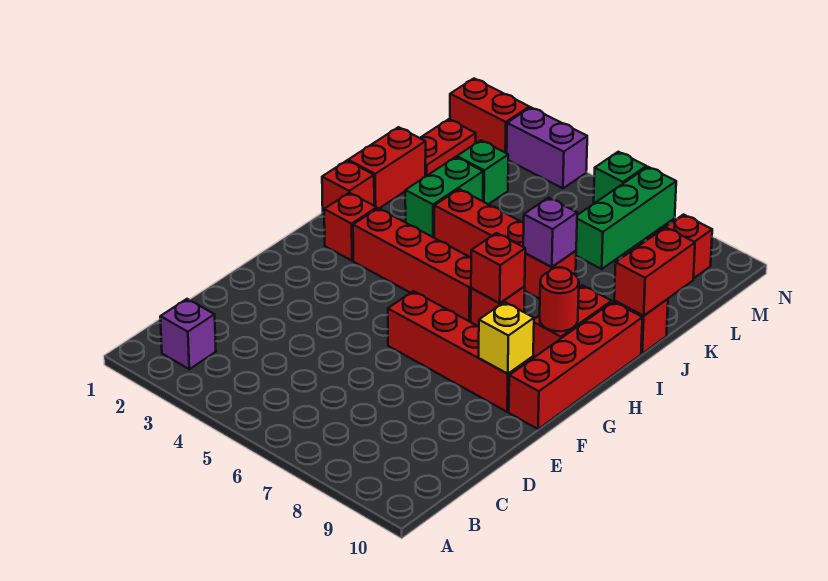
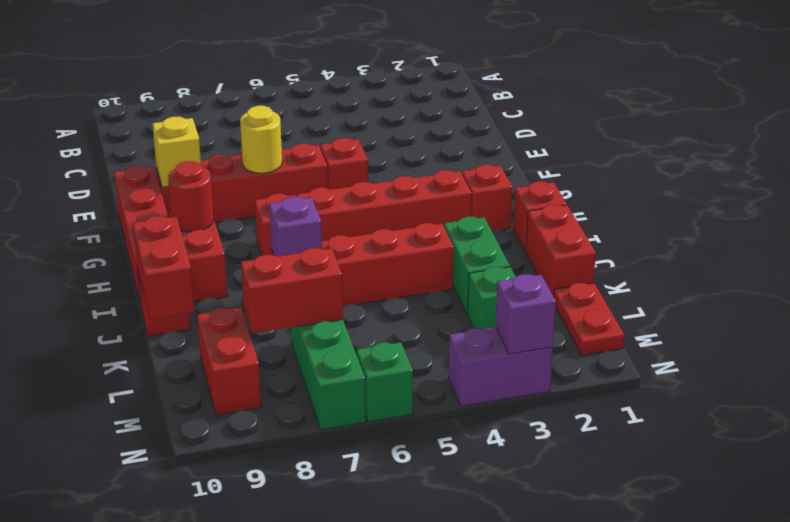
purple 1x1 brick [160,299,216,369] -> purple 1x1 brick moved to [496,274,556,354]
none -> yellow 1x1 round brick [240,106,282,173]
red 1x1 brick [471,233,526,303] -> red 1x1 brick moved to [320,138,368,189]
red 1x2 brick [450,79,529,153] -> red 1x2 brick moved to [241,248,343,333]

